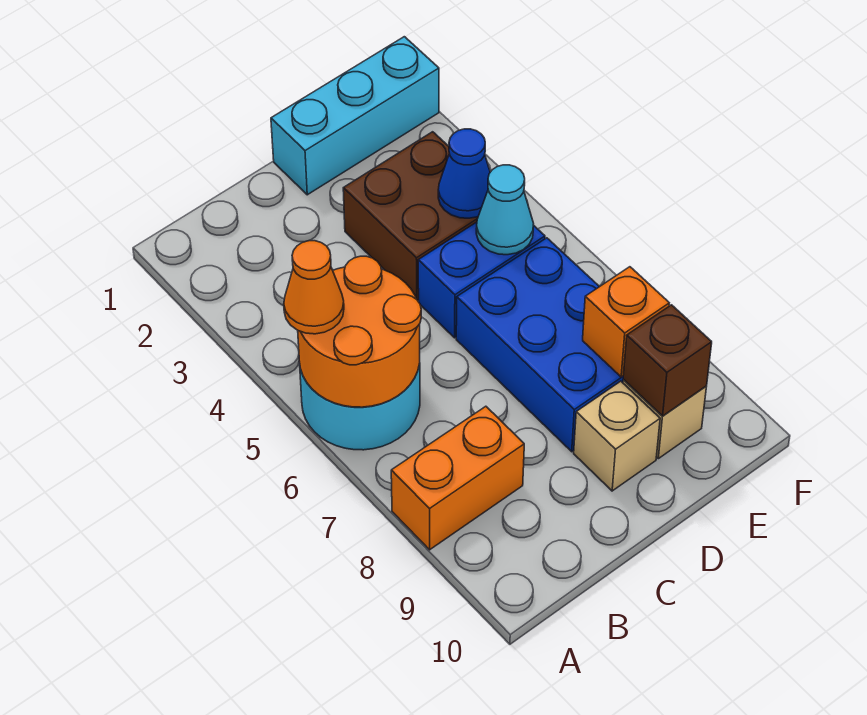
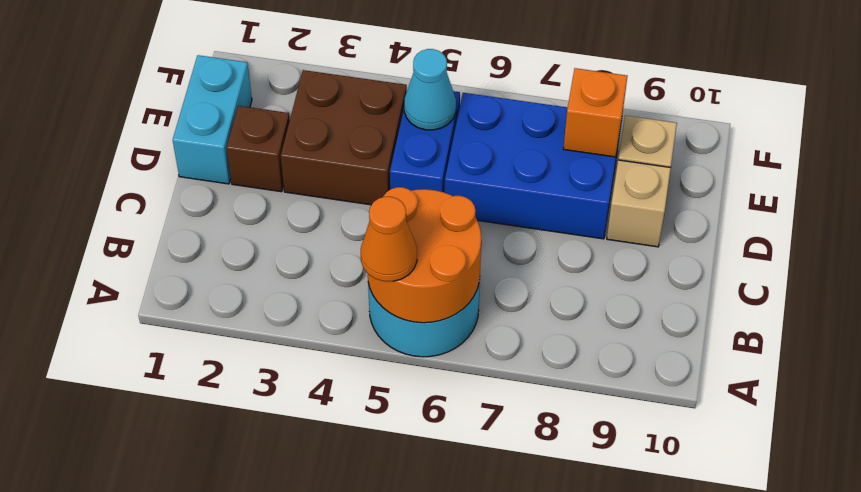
orange 1x2 brick [391,406,524,550] -> none
cyan 1x3 brick [271,37,439,195] -> cyan 1x2 brick [173,55,252,184]
blue 1x1 cone [438,129,490,218] -> none
brown 1x1 brick [623,305,712,416] -> brown 1x1 brick moved to [227,106,290,192]

